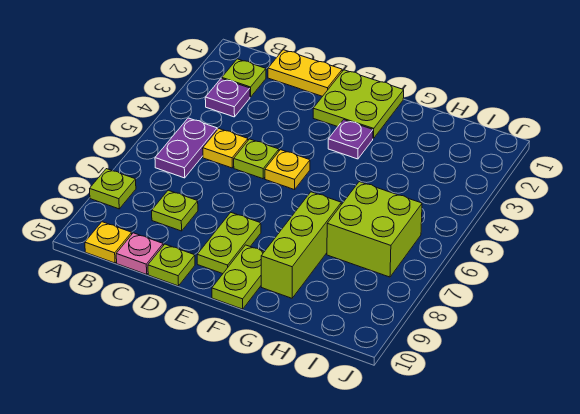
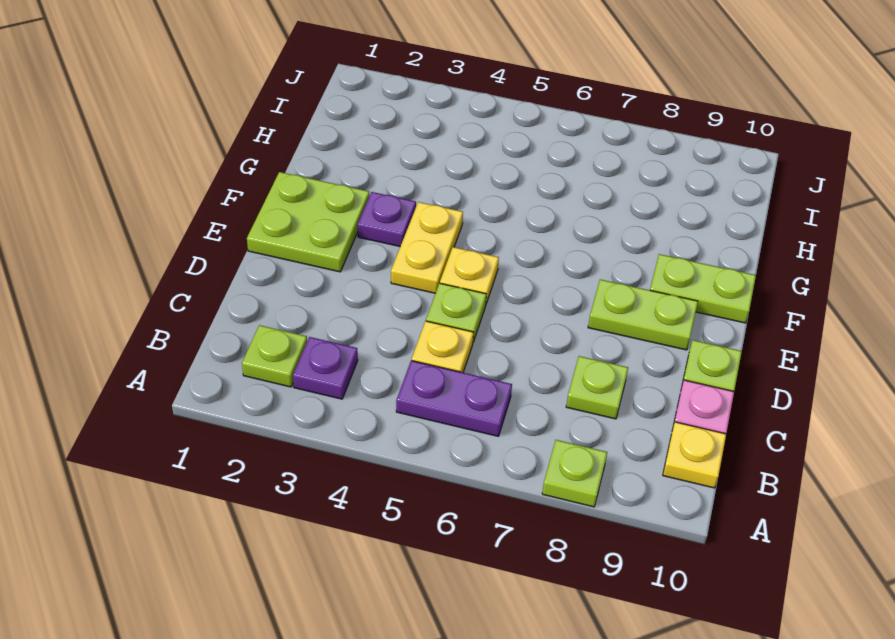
yellow 1x2 plate [268,50,342,96] -> yellow 1x2 plate moved to [391,202,463,293]
lime 1x3 brick [261,192,341,298] -> none
lime 2x2 brick [327,182,422,277] -> none

